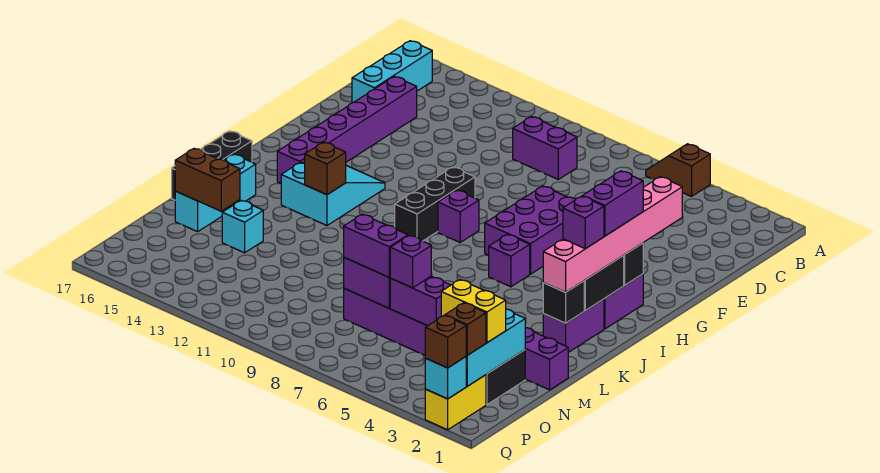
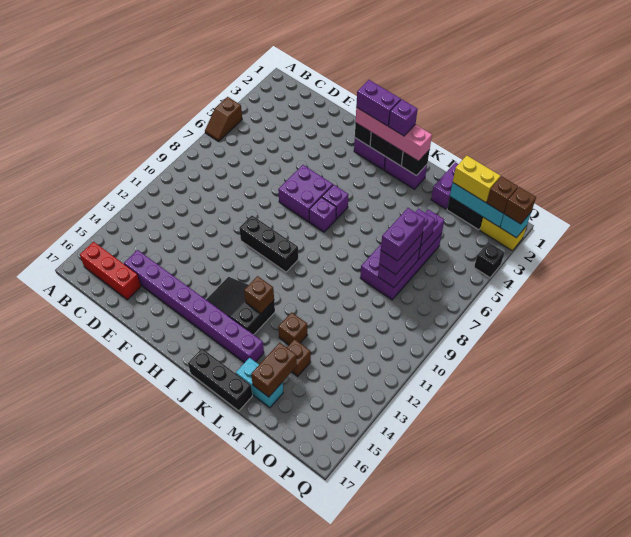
cyan 1x3 brick [352,41,433,103] -> red 1x3 brick [80,242,141,300]
purple 1x2 brick [513,117,577,179] -> purple 1x2 brick moved to [381,208,425,261]
purple 1x6 brick [277,76,417,184] -> purple 1x8 brick [124,250,264,363]
pink 1x6 brick [543,177,682,292] -> pink 1x4 brick [356,107,432,161]
purple 2x3 brick [485,186,575,274] -> purple 2x2 brick [278,165,333,222]
purple 1x1 brick [438,190,479,242] -> purple 1x1 brick moved to [309,197,336,232]
cyan 2x3 slope [281,162,385,225] -> black 2x3 slope [206,277,275,335]
cyan 1x3 brick [175,154,256,232] -> cyan 1x2 brick [236,358,283,408]
none -> brown 1x1 brick [278,312,307,345]
cyan 1x1 brick [222,200,263,253] -> brown 1x1 brick [287,339,311,376]
yellow 1x2 brick [441,280,506,343] -> yellow 1x2 brick turned to [453,156,500,203]
none -> black 1x1 brick [474,242,505,278]

